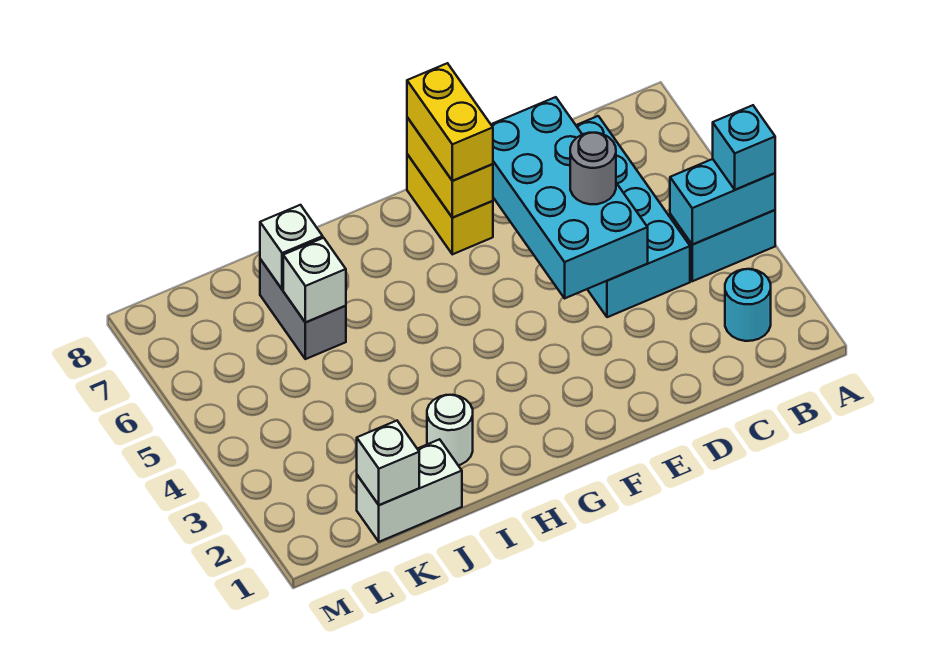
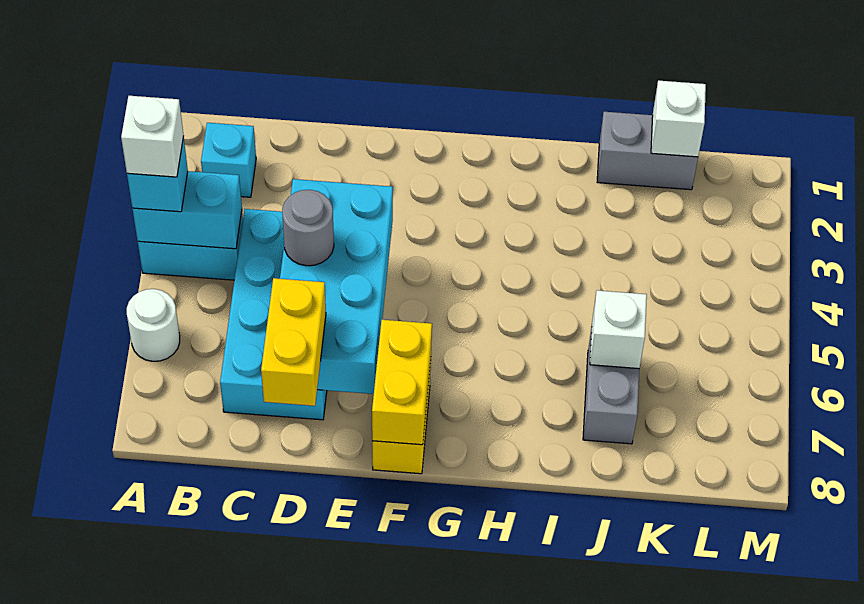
cyan 1x1 round brick [725,269,771,341] -> cyan 1x1 brick [201,123,256,197]
yellow 1x2 brick [407,63,493,181] -> yellow 1x2 brick moved to [261,278,326,406]
white 1x1 round brick [427,395,473,465] -> white 1x1 round brick moved to [127,289,180,361]
white 1x2 brick [357,439,462,542] -> grey 1x2 brick [597,112,698,190]
white 1x1 brick [260,205,323,289] -> white 1x1 brick moved to [121,96,184,177]

